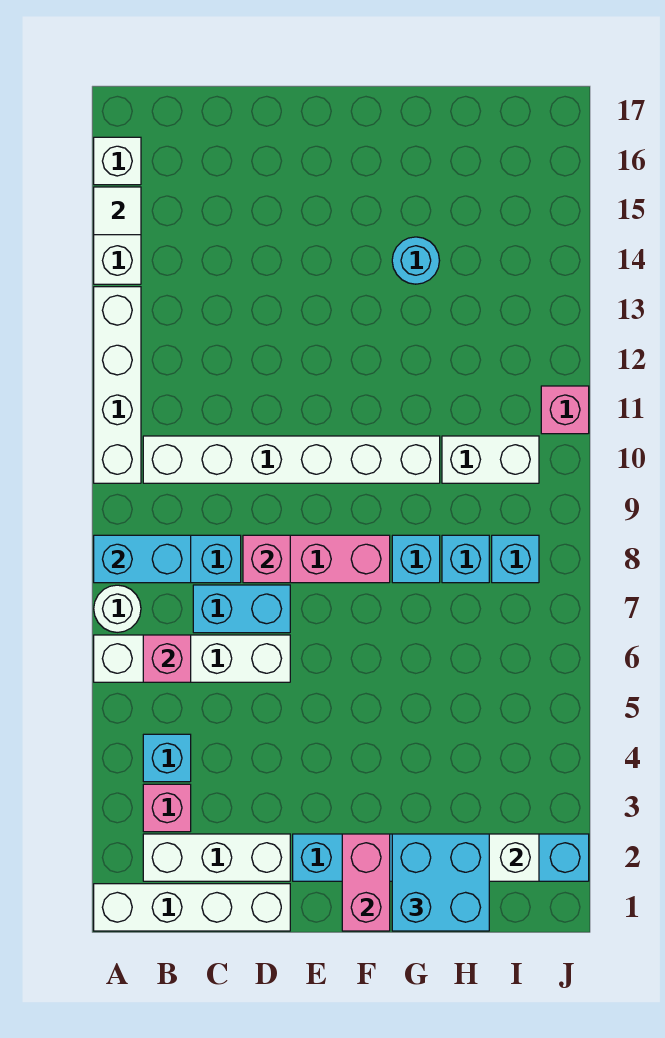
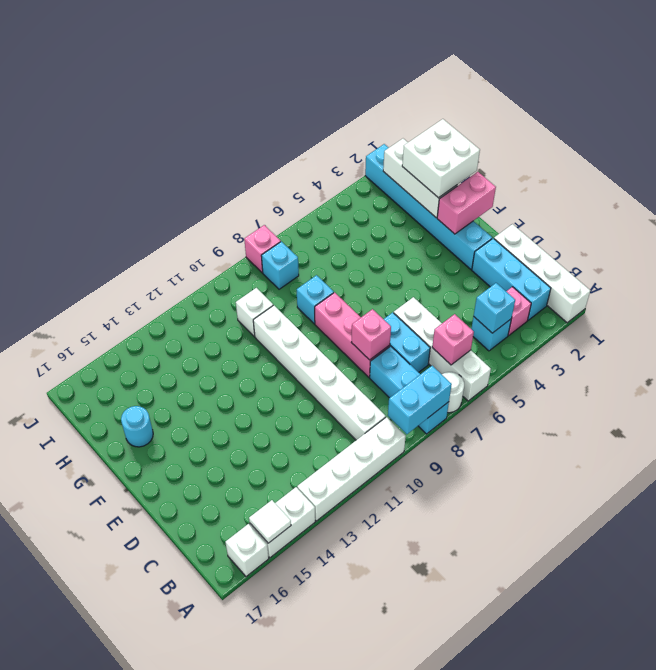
cyan 1x2 brick [94,535,191,583] -> cyan 1x2 brick turned to [388,366,452,434]
white 1x3 brick [143,834,290,881] -> cyan 1x3 brick [472,238,551,320]
cyan 2x2 brick [392,834,489,931] -> white 2x2 brick [402,119,480,198]
cyan 1x1 round brick [392,237,440,284] -> cyan 1x1 round brick moved to [121,406,153,447]
cyan 1x1 brick [442,535,489,583] -> cyan 1x1 brick moved to [474,283,515,333]
white 1x2 brick [442,436,539,483] -> white 1x1 brick [236,288,273,336]
pink 1x1 brick [541,386,589,434] -> pink 1x1 brick moved to [244,225,281,273]

